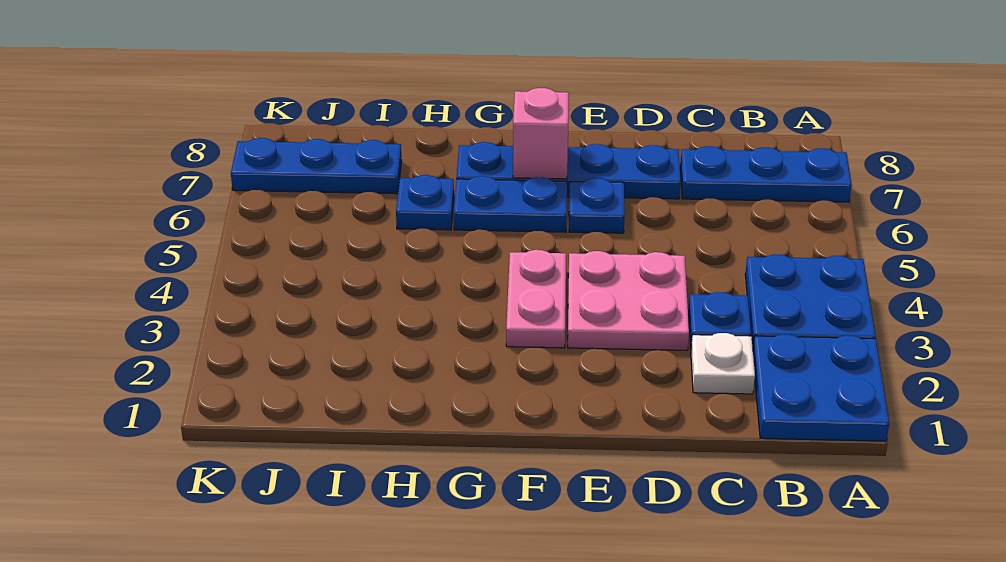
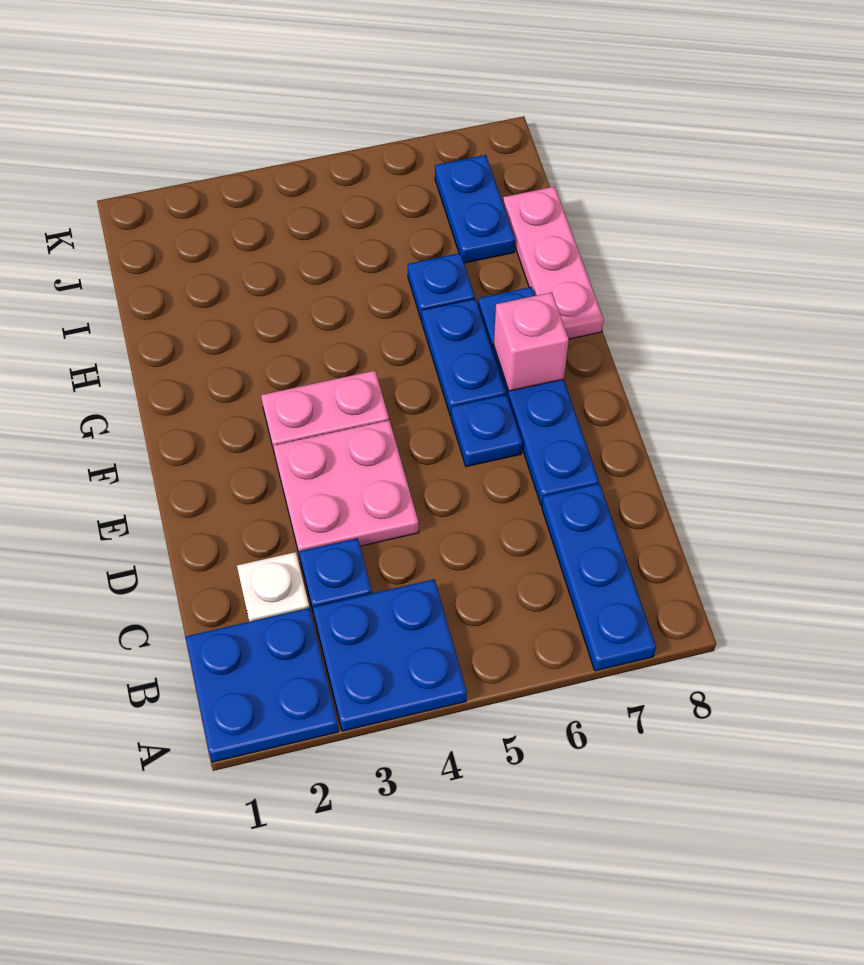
none -> pink 1x3 plate [503,187,604,339]
blue 1x3 plate [231,138,402,194] -> blue 1x2 plate [435,155,515,263]

